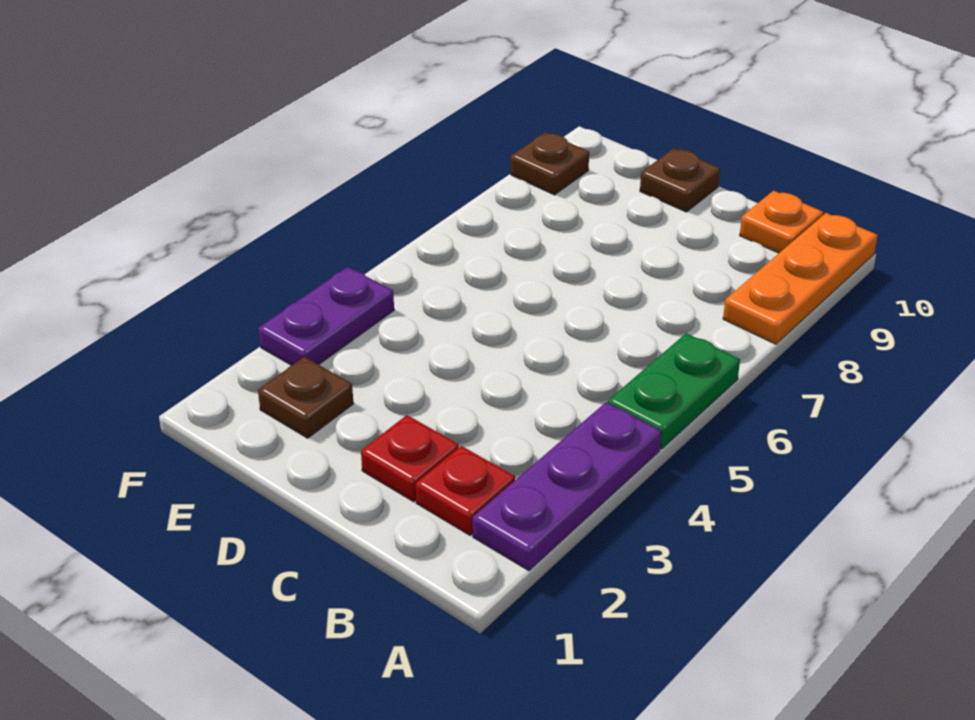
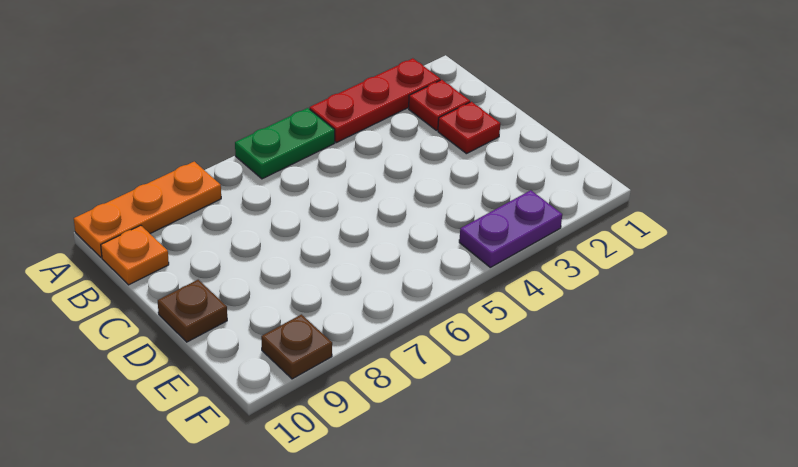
purple 1x3 plate [473,402,661,571] -> red 1x3 plate [310,58,440,143]
brown 1x1 plate [258,357,353,438] -> none

